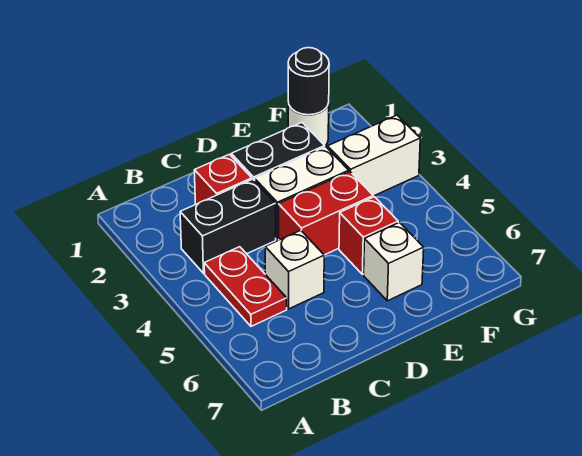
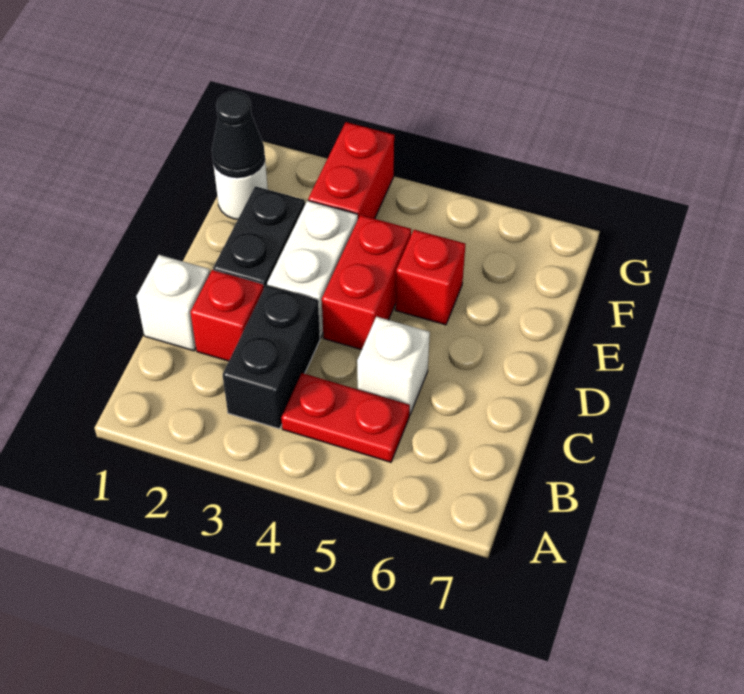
white 1x1 brick [364,222,424,301] -> white 1x1 brick moved to [136,255,210,351]
black 1x1 round brick [288,48,329,115] -> black 1x1 cone [212,92,265,178]
white 1x2 brick [328,115,420,196] -> red 1x2 brick [308,122,394,219]

